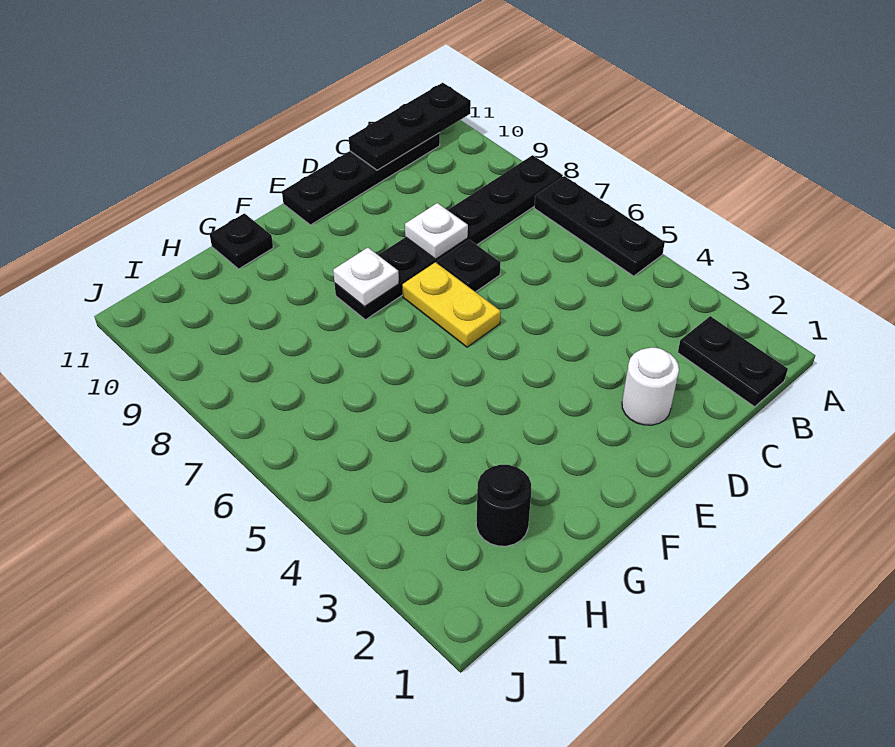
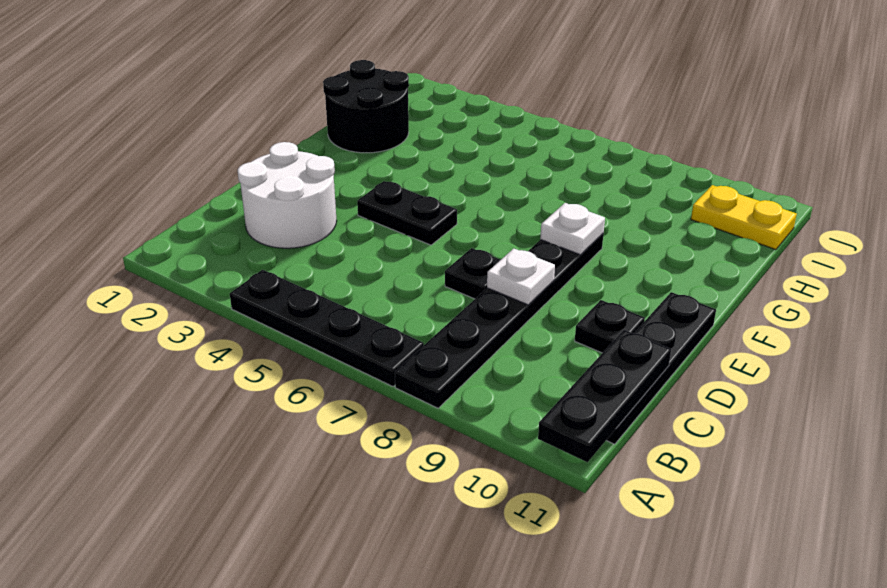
black 1x3 plate [534,176,665,276] -> black 1x4 plate [230,270,424,387]
black 1x2 plate [678,316,788,407] -> black 1x2 plate moved to [357,181,457,245]
white 1x1 round brick [622,348,679,425] -> white 2x2 round brick [238,142,337,248]
yellow 1x2 plate [402,262,501,347] -> yellow 1x2 plate moved to [691,185,797,250]
black 1x1 plate [210,213,273,269] -> black 1x1 plate moved to [575,300,645,353]
black 1x1 round brick [476,465,531,546] -> black 2x2 round brick [323,60,409,153]

